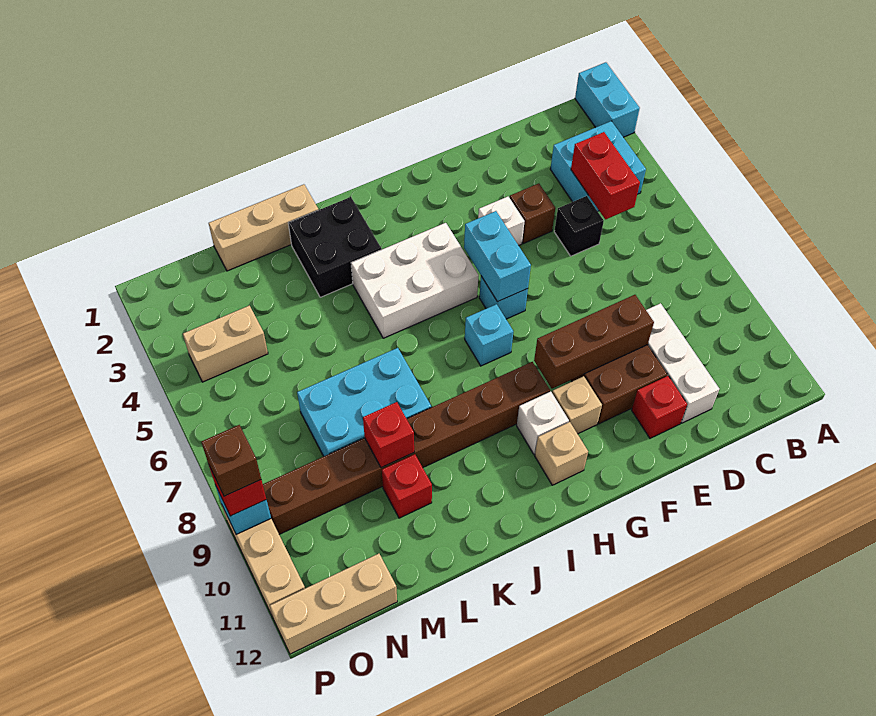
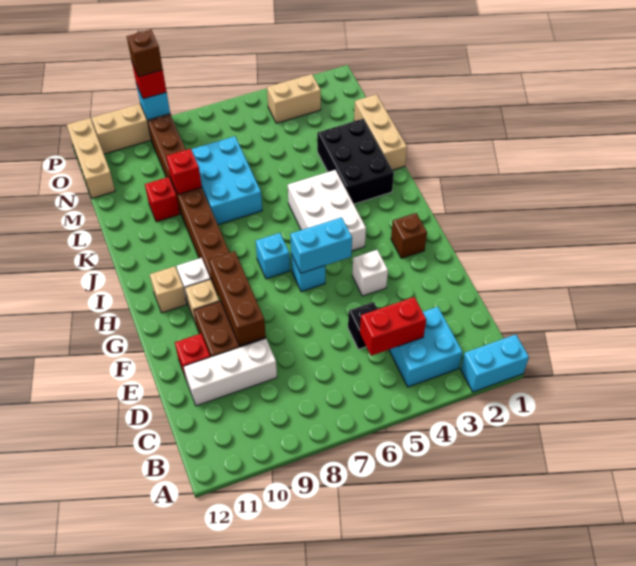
brown 1x1 brick [510,183,555,243] -> brown 1x1 brick moved to [391,213,427,258]
black 2x2 brick [288,197,381,297] -> black 2x3 brick [317,119,394,204]
tan 1x2 brick [183,306,268,382] -> tan 1x2 brick turned to [267,74,321,123]

